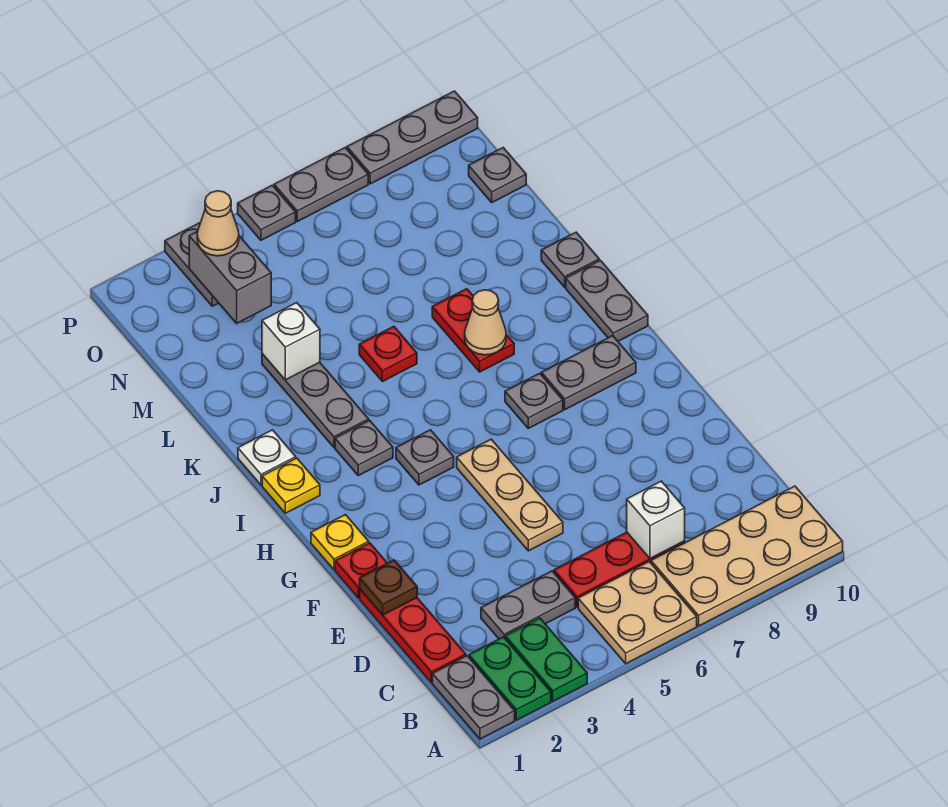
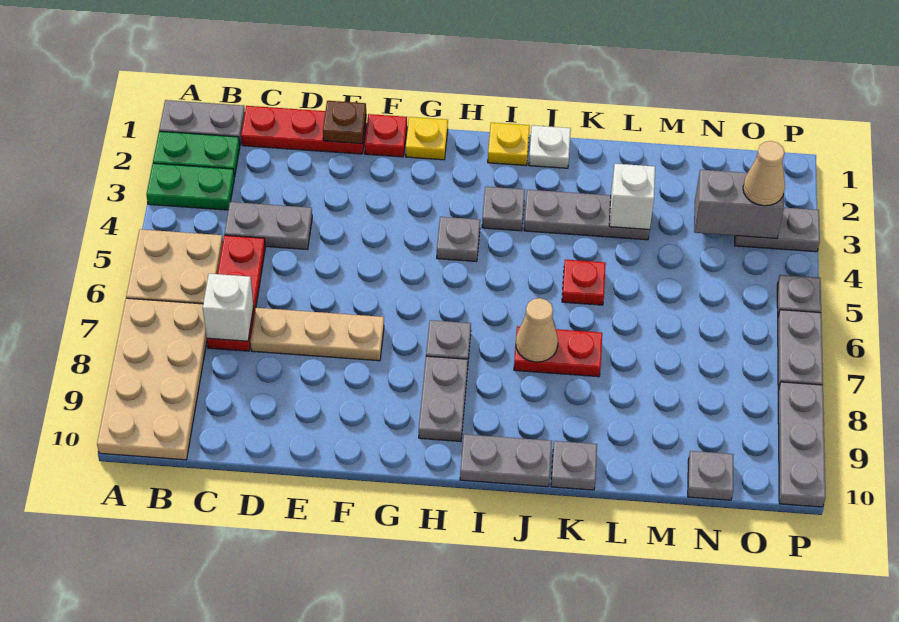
grey 1x2 plate [481,571,575,639] -> grey 1x2 plate turned to [224,202,312,249]
tan 1x3 plate [457,439,563,551] -> tan 1x3 plate moved to [250,308,384,361]

